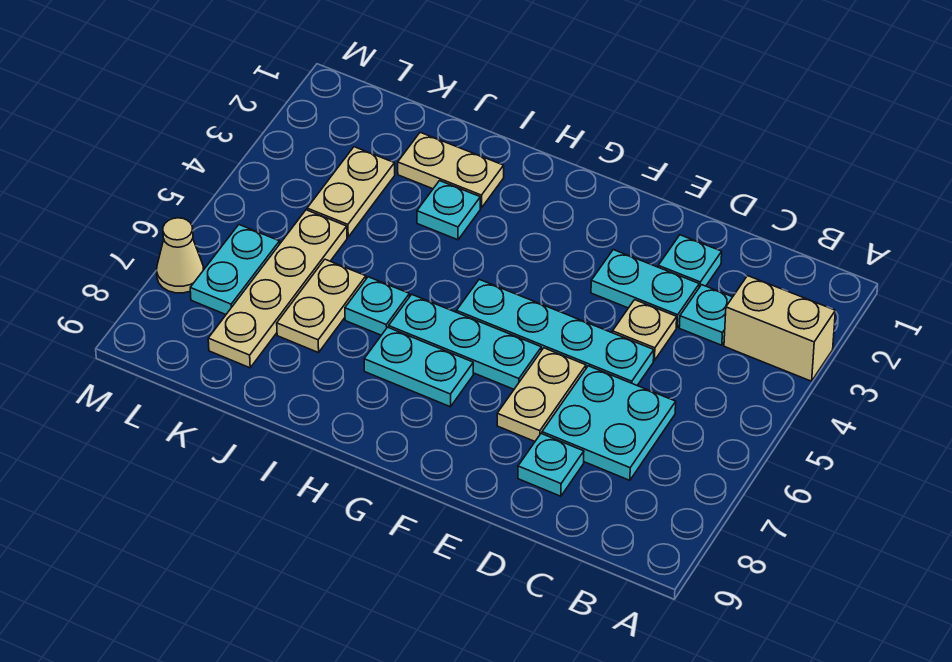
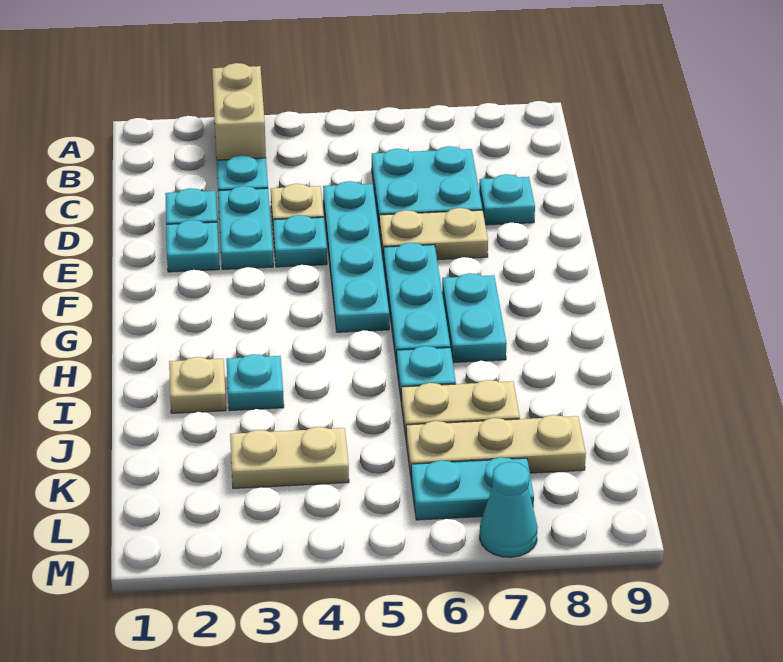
none -> cyan 1x1 plate [166,220,219,272]
none -> cyan 1x1 plate [273,215,327,267]
tan 1x2 plate [398,132,504,208] -> tan 1x1 plate [169,357,226,413]
tan 1x4 plate [208,210,347,368] -> tan 1x3 plate [406,415,586,476]
tan 1x1 cone [157,218,204,293] -> cyan 1x1 cone [480,462,538,557]

